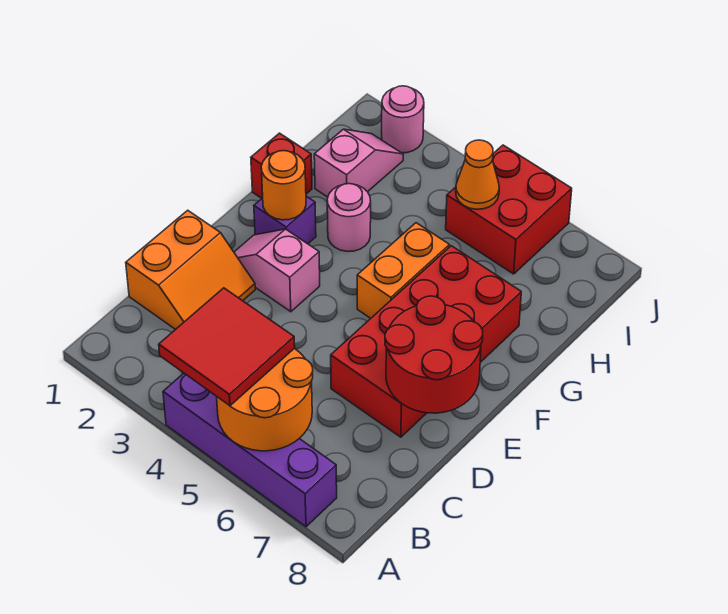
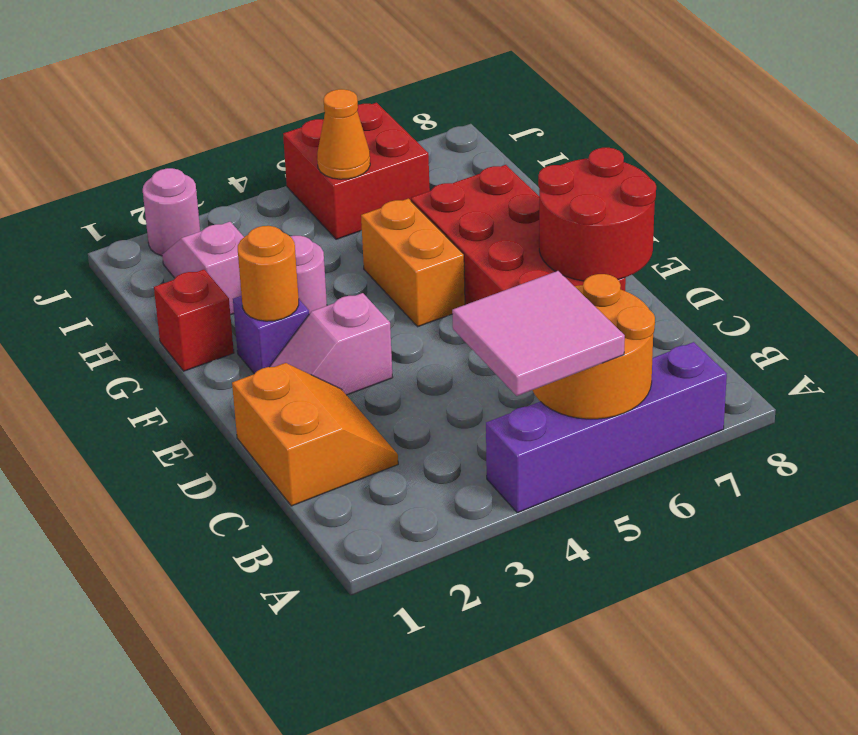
red 2x2 tile [159,288,295,406] -> pink 2x2 tile [452,271,625,396]

